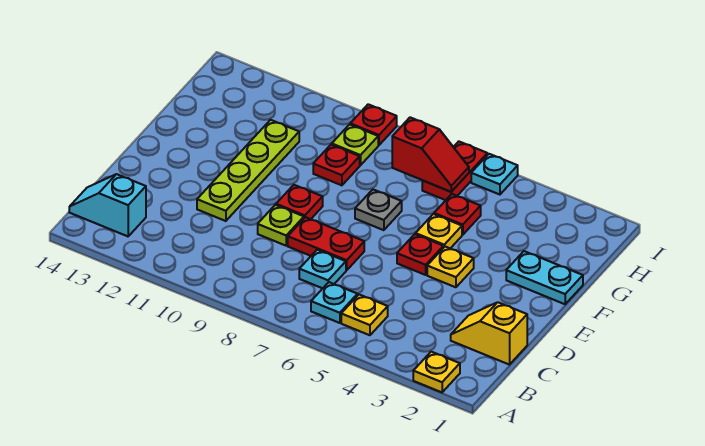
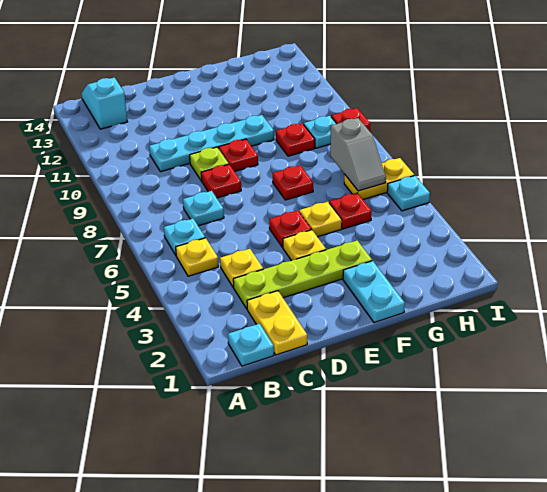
yellow 1x1 plate [413,352,460,392] -> yellow 1x1 plate moved to [220,249,263,287]
none -> cyan 1x1 plate [228,324,274,366]
yellow 1x2 slope [451,302,527,365] -> yellow 1x2 plate [247,291,307,355]
none -> cyan 1x4 plate [149,115,274,172]
red 1x2 plate [288,217,364,270] -> red 1x1 plate [201,164,241,198]
lime 1x4 plate [197,120,299,221] -> lime 1x4 plate moved to [233,241,372,309]
grey 1x1 plate [355,190,402,230] -> red 1x1 plate [273,165,313,200]
red 1x2 plate [422,141,487,200] -> yellow 1x2 plate [344,158,414,199]
red 1x2 slope [392,117,469,192] -> grey 1x2 slope [330,118,386,191]
lime 1x1 plate [332,124,378,165] -> cyan 1x1 plate [304,116,337,148]

